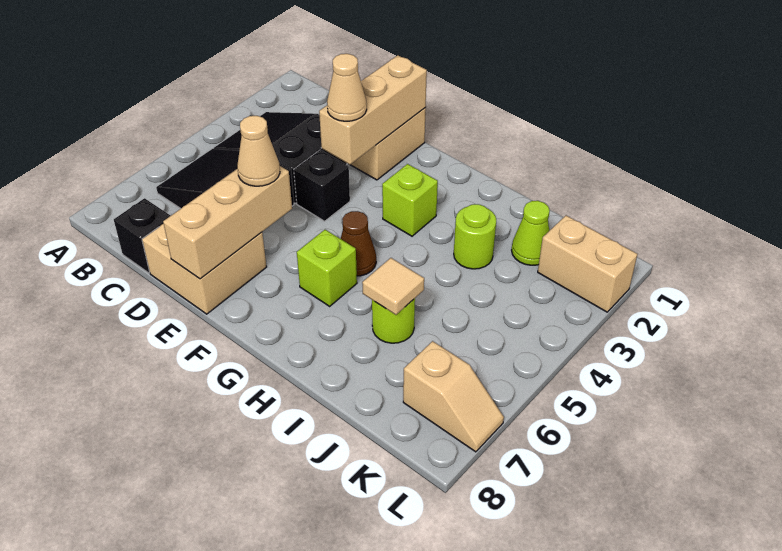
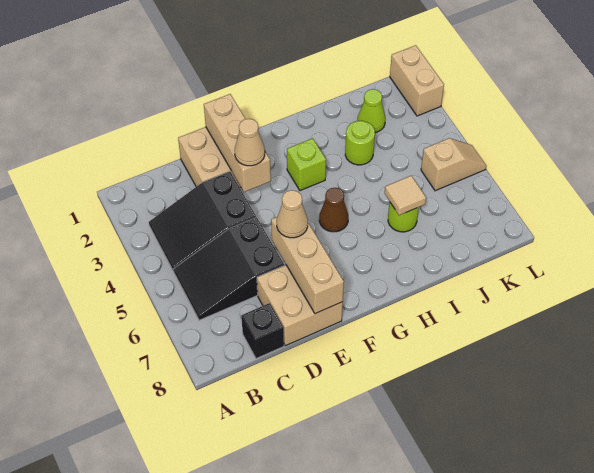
black 1x1 brick [294,150,350,221] -> none
lime 1x1 brick [297,230,357,306] -> none
tan 1x2 brick [538,216,638,312] -> tan 1x2 brick turned to [390,45,444,116]
tan 1x2 slope [403,341,504,452] -> tan 1x2 slope moved to [421,138,486,191]

